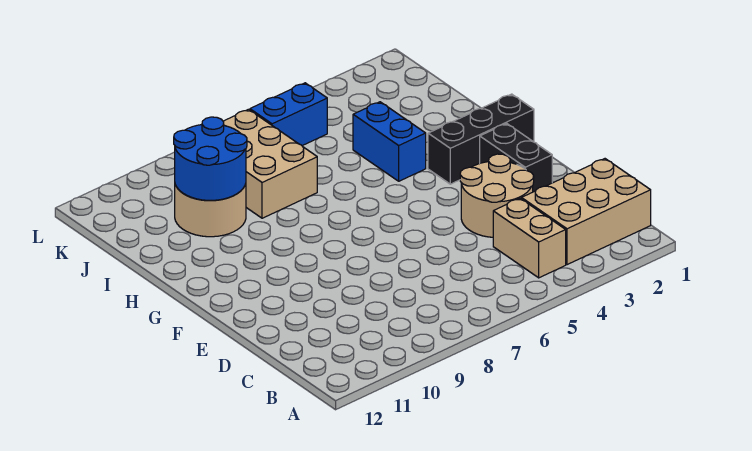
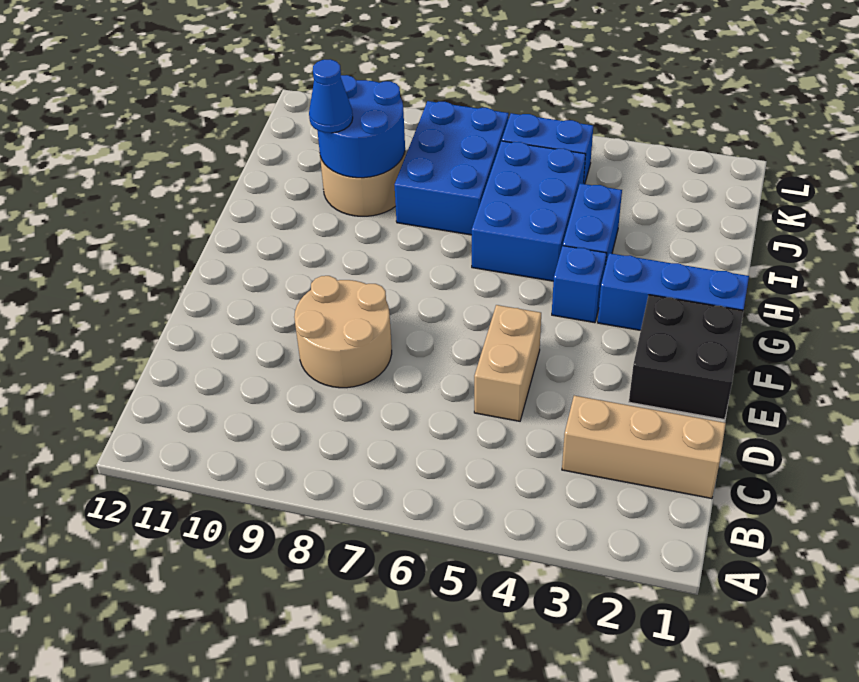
tan 2x3 brick [521,159,651,265] -> tan 1x3 brick [562,396,726,499]
tan 1x2 brick [493,198,566,278] -> tan 1x2 brick moved to [474,305,541,421]
tan 2x2 round brick [460,154,534,237] -> tan 2x2 round brick moved to [294,276,392,388]
black 1x2 brick [480,124,552,192] -> black 2x2 brick [629,295,744,419]
black 1x3 brick [428,94,534,184] -> blue 1x3 brick [598,253,749,330]
none -> blue 1x1 brick [552,246,607,323]
none -> blue 2x3 brick [472,141,586,281]
tan 2x3 brick [223,109,317,218] -> blue 2x3 brick [394,101,509,235]
none -> blue 1x1 cone [309,59,353,133]

